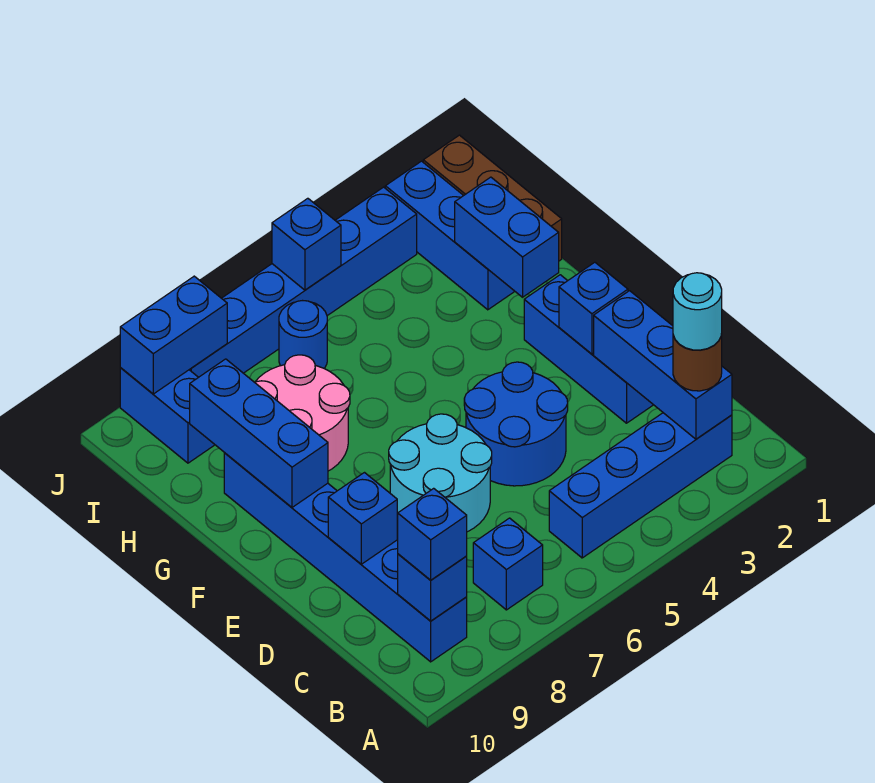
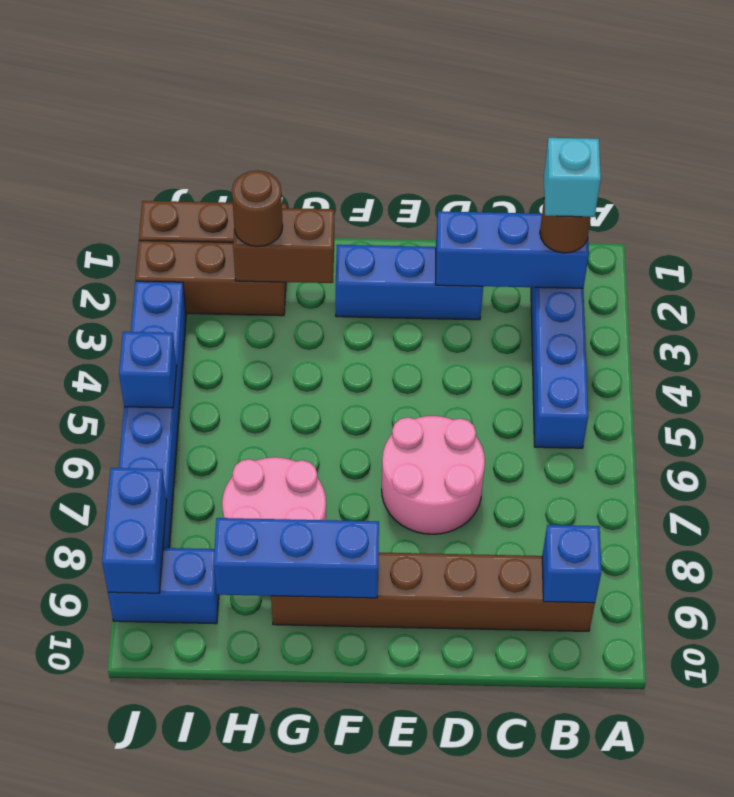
cyan 1x1 round brick [673,273,722,350] -> cyan 1x1 brick [544,138,601,217]
blue 1x1 brick [473,518,543,610] -> none
blue 1x6 brick [224,453,467,662] -> brown 1x6 brick [271,553,595,631]
blue 1x1 brick [397,488,467,580] -> none
blue 2x2 round brick [464,362,568,486] -> none
cyan 2x2 round brick [389,414,492,532] -> pink 2x2 round brick [382,416,485,534]
blue 1x1 brick [328,473,397,564] -> none
blue 1x1 brick [559,262,628,354] -> none
blue 1x2 brick [455,177,559,297] -> brown 1x2 brick [233,208,334,283]
blue 1x3 brick [385,161,515,310] -> brown 1x3 brick [135,241,286,316]
none -> brown 1x1 round brick [232,171,283,247]
blue 1x1 round brick [279,301,327,369] -> none

